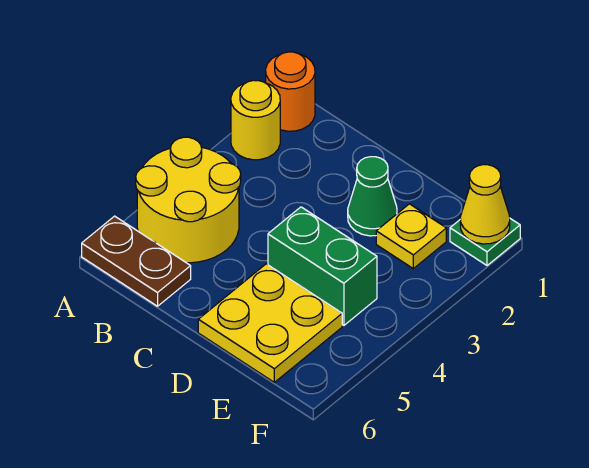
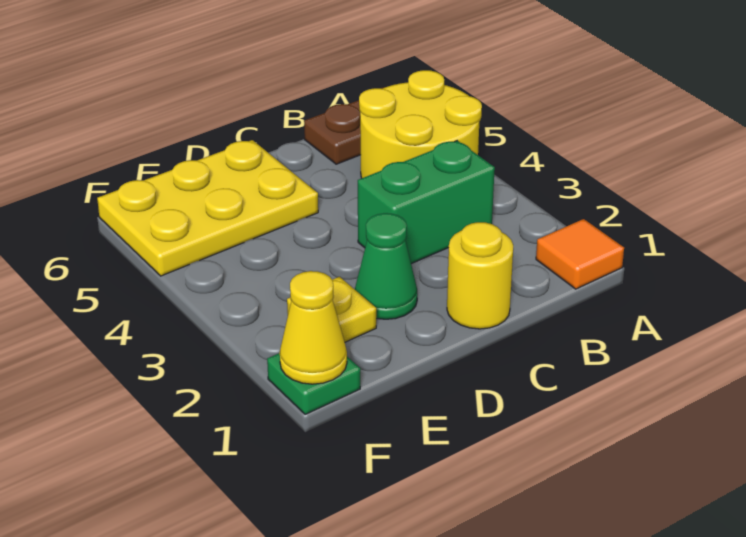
orange 1x1 round brick [266,52,315,131] -> orange 1x1 tile [536,219,624,289]
yellow 1x1 round brick [231,80,280,160] -> yellow 1x1 round brick moved to [447,222,513,329]
green 1x2 brick [268,207,377,325] -> green 1x2 brick moved to [358,141,495,264]
yellow 2x2 plate [198,264,342,382] -> yellow 2x3 plate [97,140,318,276]

